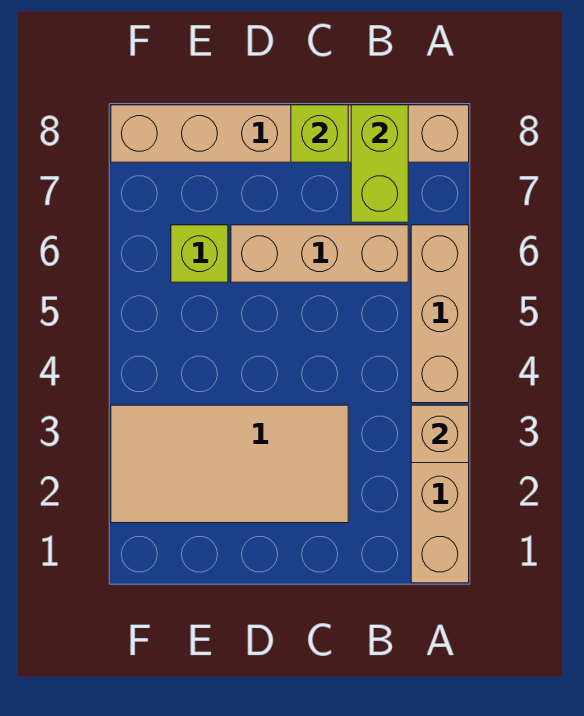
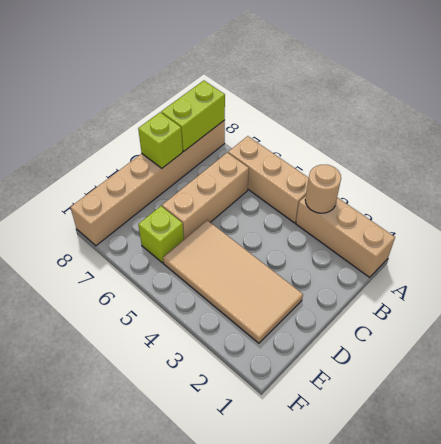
tan 1x1 brick [411,405,469,463] -> tan 1x1 round brick [305,165,341,213]
lime 1x2 brick [351,105,408,222] -> lime 1x2 brick turned to [161,81,225,151]
tan 2x4 tile [111,405,348,523] -> tan 2x4 tile turned to [163,220,303,343]

